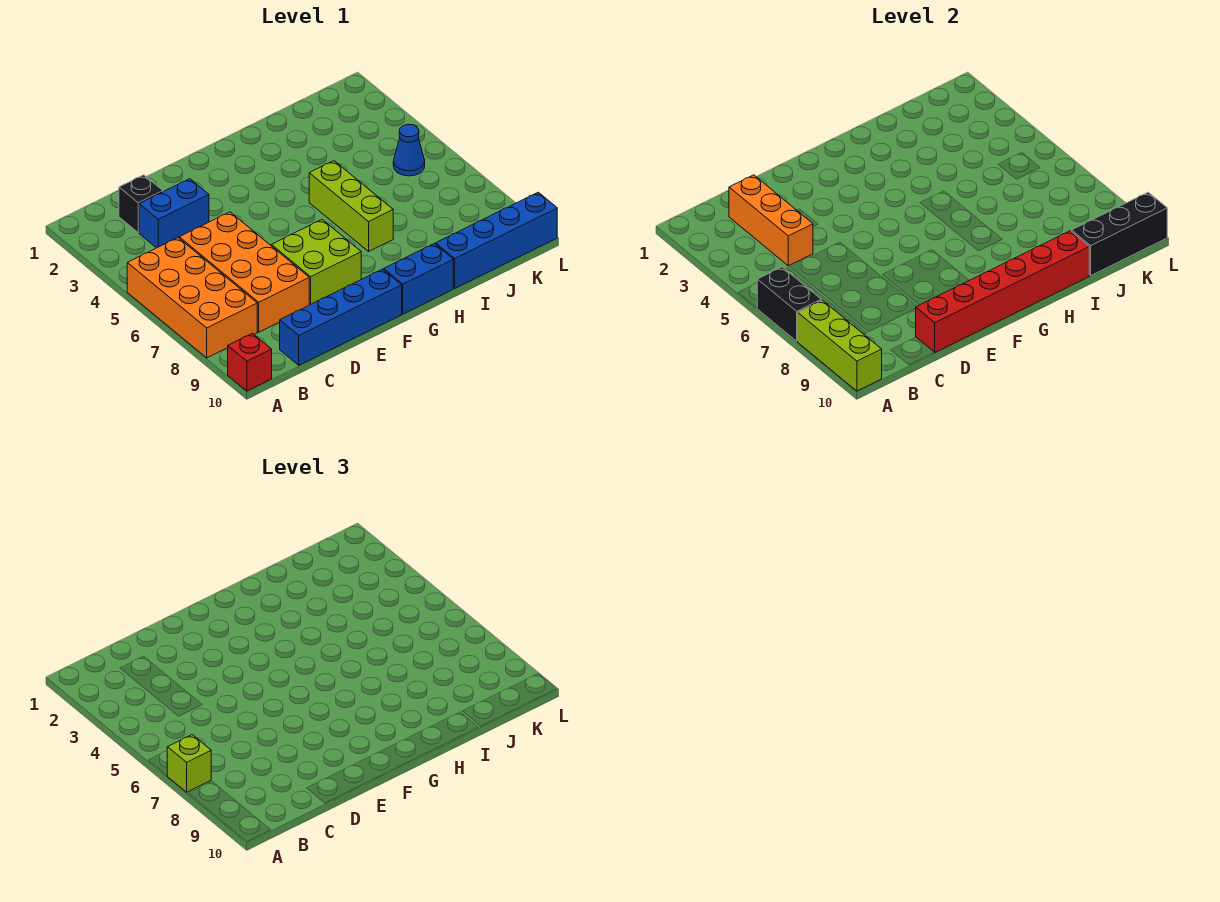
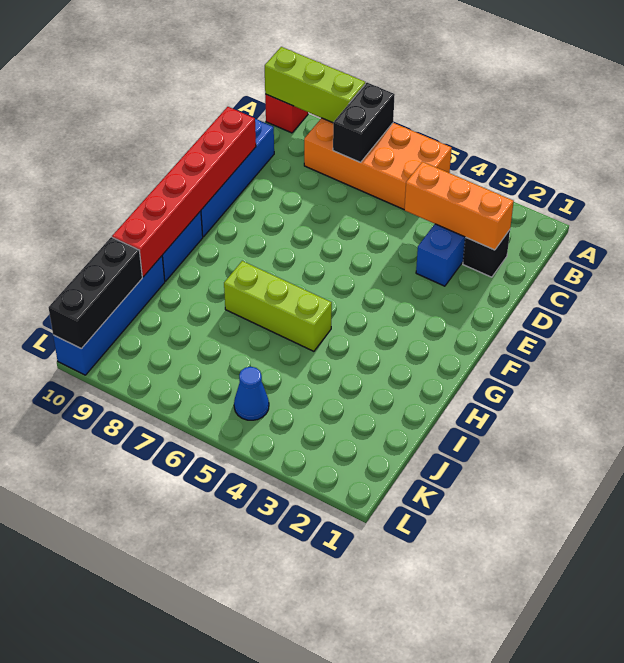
black 1x2 brick [757,267,821,341] -> black 1x2 brick turned to [333,83,395,162]
lime 1x1 brick [167,735,211,792] -> none
orange 2x4 brick [179,212,309,332] -> none
lime 2x2 brick [271,220,361,305] -> none

